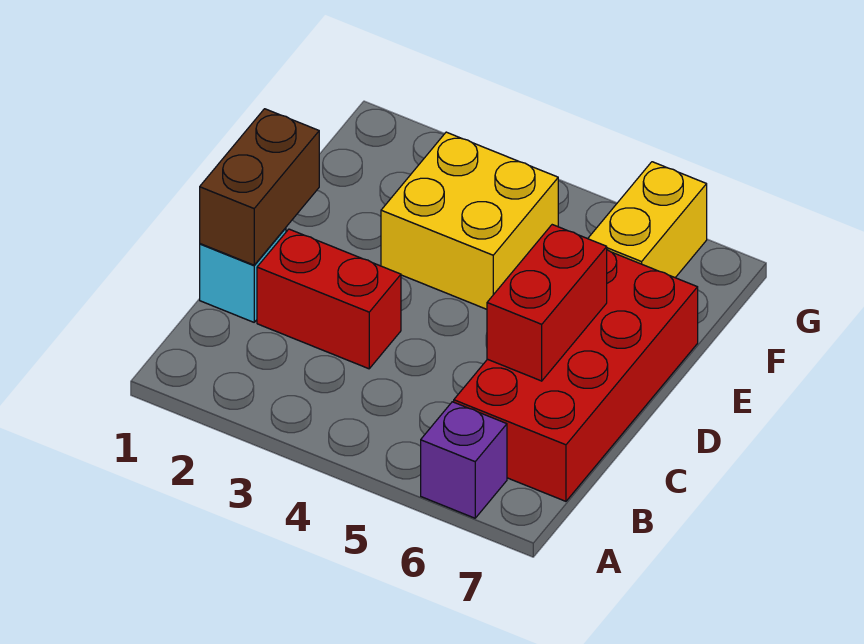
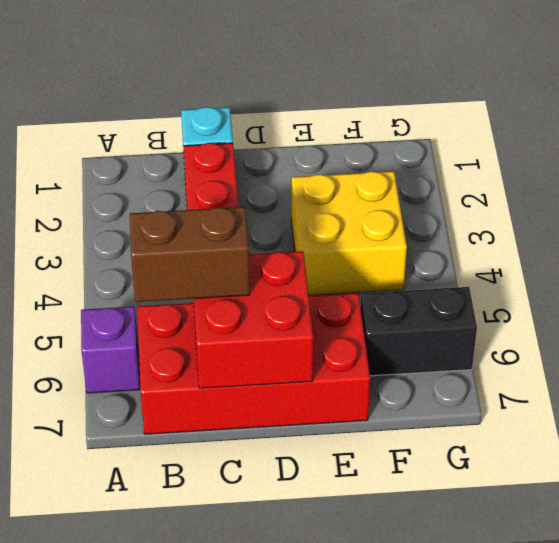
brown 1x2 brick [200,109,319,265] -> brown 1x2 brick moved to [130,207,250,302]
red 1x2 brick [487,225,607,381] -> red 2x2 brick [193,251,313,388]
yellow 1x2 brick [588,162,707,278] -> black 1x2 brick [360,287,477,376]

